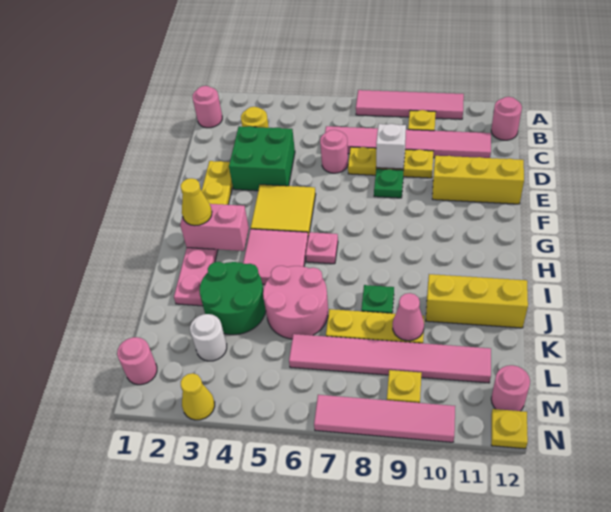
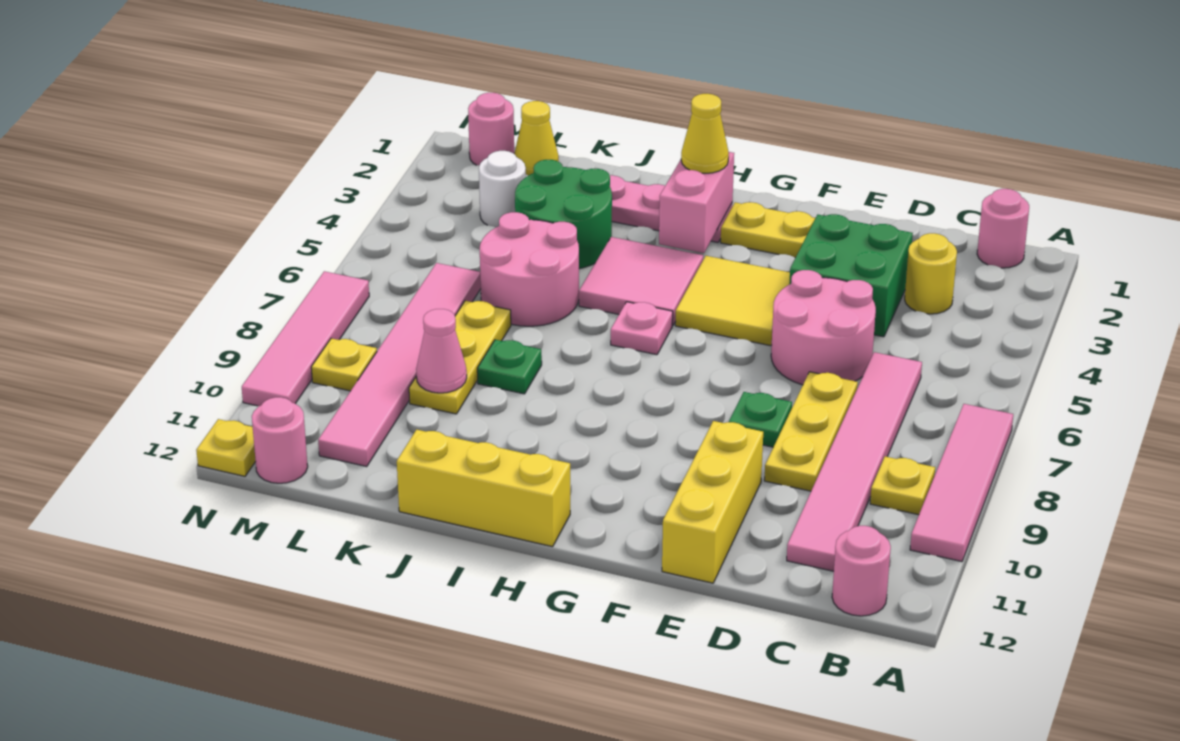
pink 1x1 round brick [320,130,348,173] -> pink 2x2 round brick [771,270,876,385]
white 1x1 brick [376,124,406,169] -> none
yellow 1x3 brick [426,274,528,328] -> yellow 1x3 brick turned to [397,430,570,547]
yellow 1x1 cone [181,373,215,420] -> yellow 1x1 cone moved to [514,101,559,176]

